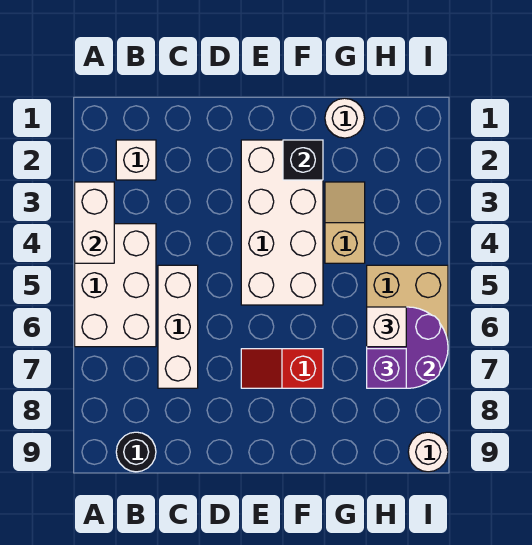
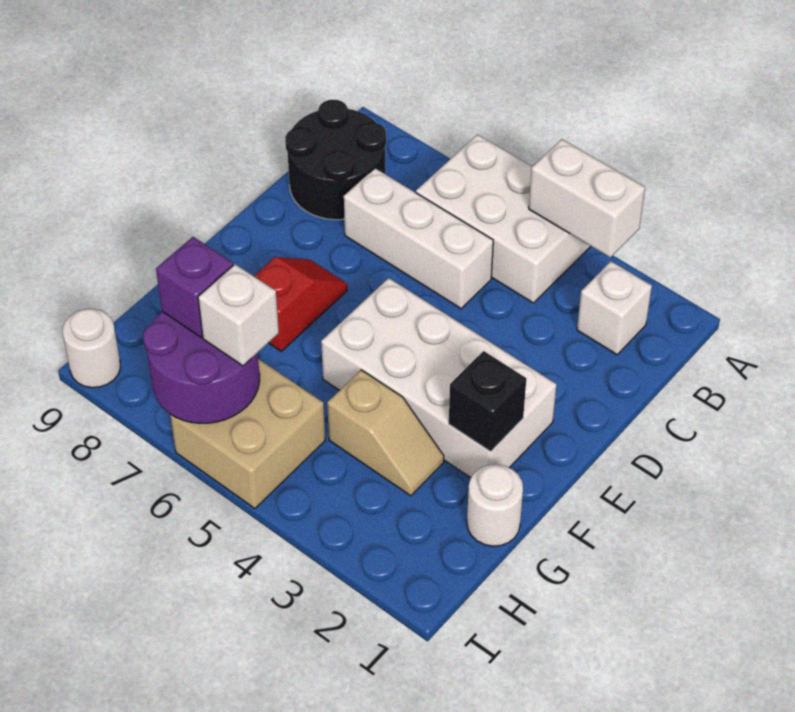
black 1x1 round brick [116,432,156,472] -> black 2x2 round brick [285,100,386,220]

